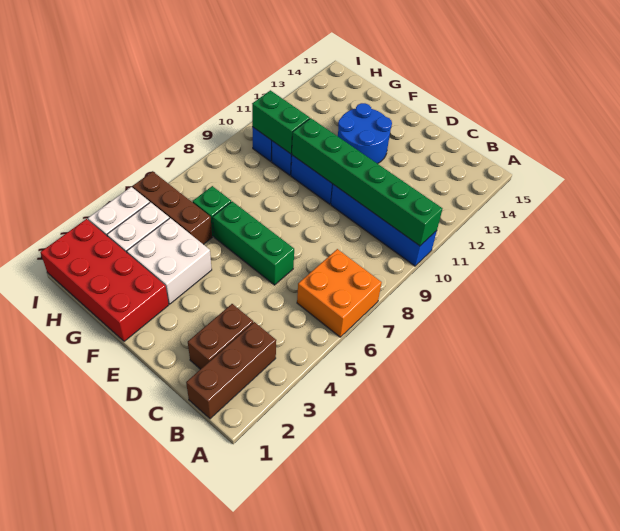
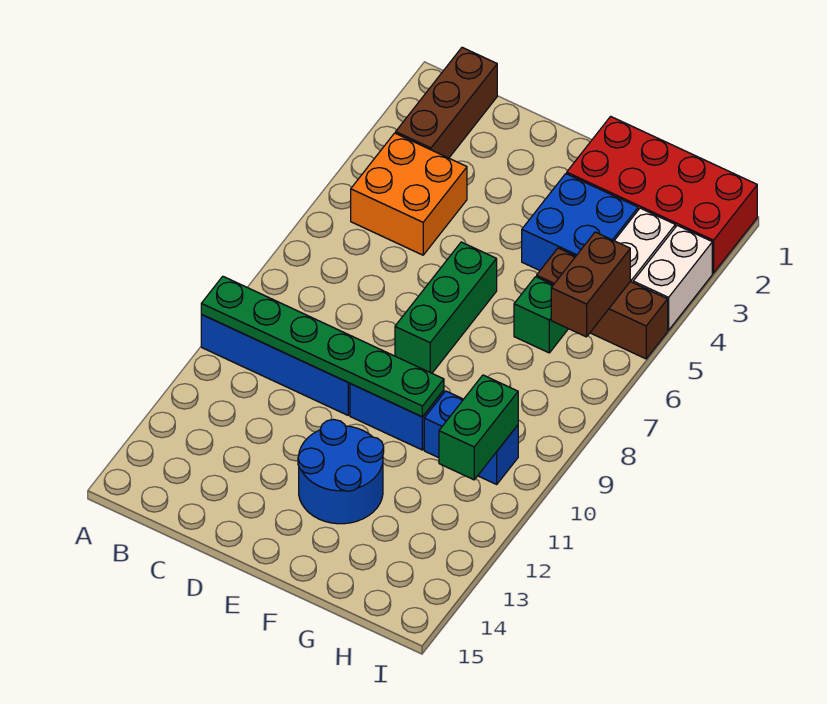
orange 2x2 brick [297,249,382,337] -> orange 2x2 brick moved to [351,133,467,255]
green 1x6 brick [292,118,443,246] -> green 1x6 plate [201,277,444,417]
brown 1x2 brick [188,304,253,369] -> brown 1x2 brick moved to [551,232,630,337]
green 1x3 brick [213,201,294,285] -> green 1x3 brick turned to [395,242,497,373]
white 2x2 brick [127,218,212,304] -> blue 2x2 brick [522,174,638,270]
green 1x2 brick [252,90,310,154] -> green 1x2 brick turned to [439,375,518,480]

